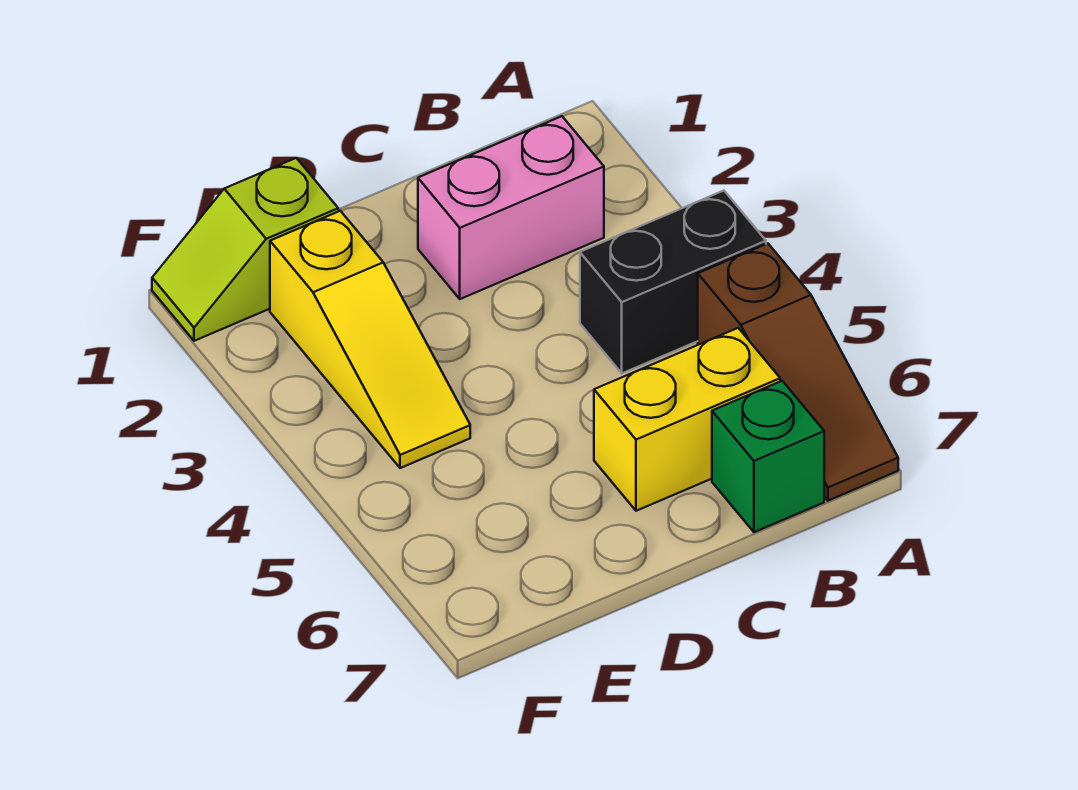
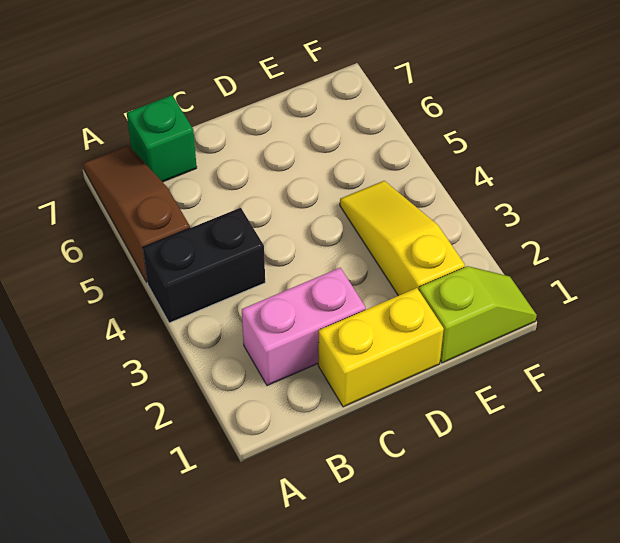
yellow 1x2 brick [594,328,780,511] -> yellow 1x2 brick moved to [318,288,444,407]

